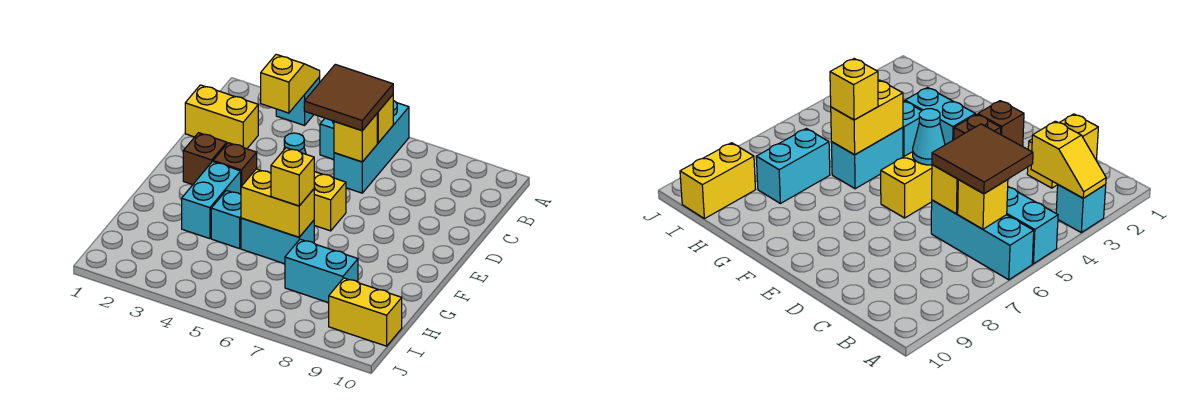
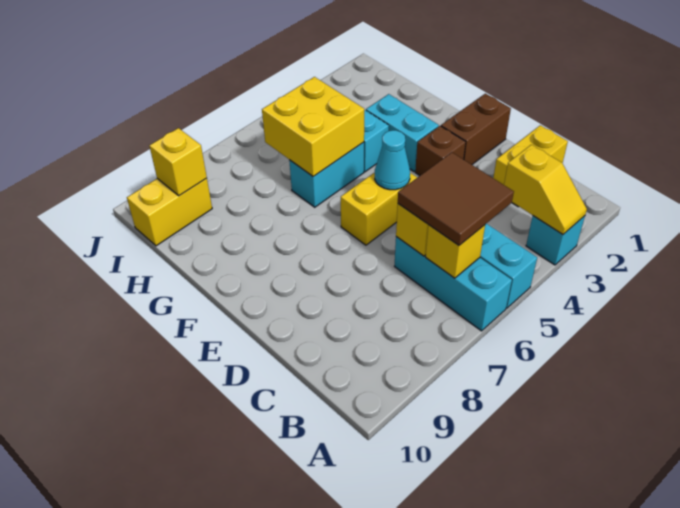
brown 1x1 brick [183,133,227,185] -> brown 1x2 brick [441,94,511,165]
yellow 1x2 brick [241,169,314,237] -> yellow 2x2 brick [262,77,364,176]
yellow 1x1 brick [271,148,314,206] -> yellow 1x1 brick moved to [149,128,207,196]
cyan 1x2 brick [285,239,358,303] -> none

